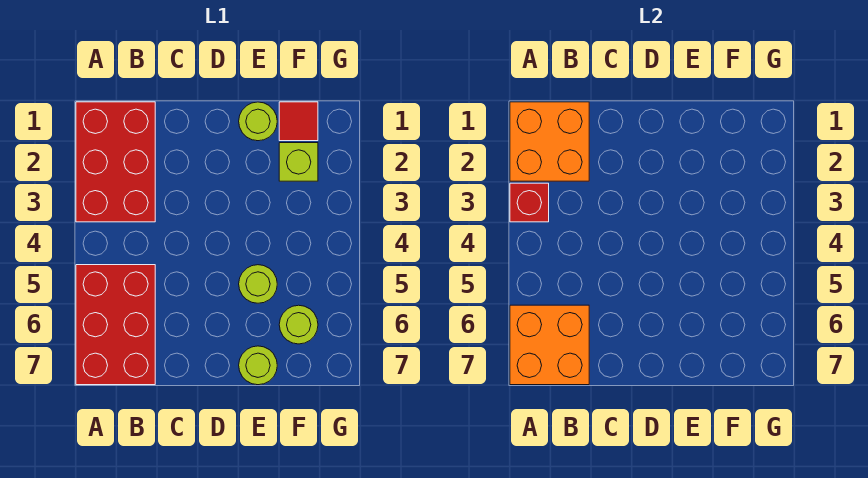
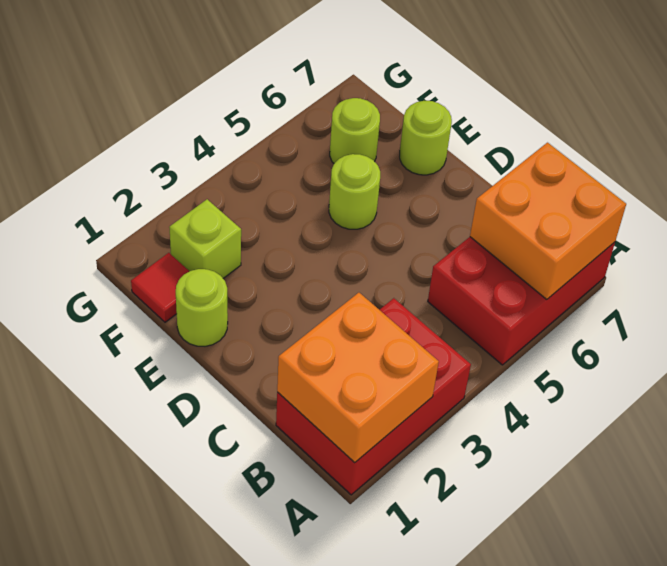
red 1x1 brick [510,183,549,222] -> none

